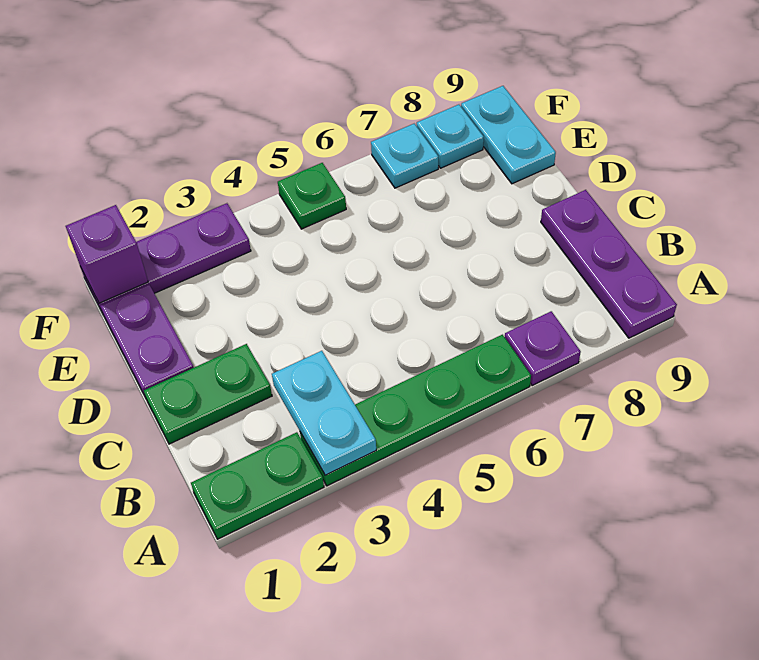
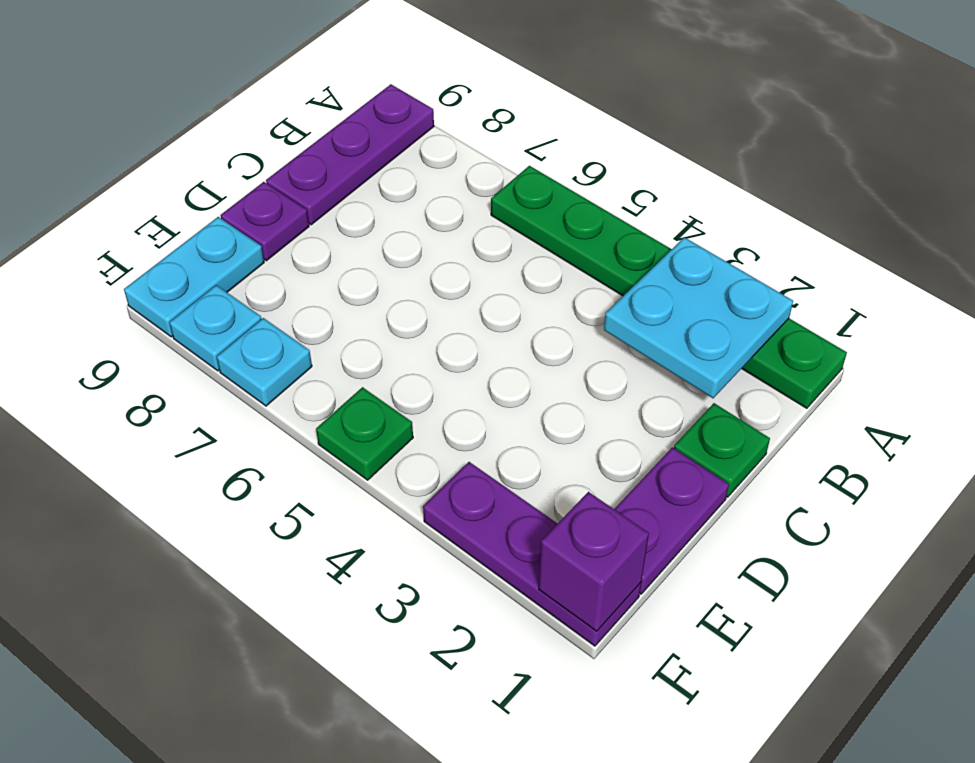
cyan 1x2 plate [272,351,376,475] -> cyan 2x2 plate [604,237,793,398]
purple 1x1 plate [505,311,581,386] -> purple 1x1 plate moved to [220,182,309,261]
green 1x2 plate [144,344,272,444] -> green 1x1 plate [674,403,770,497]

